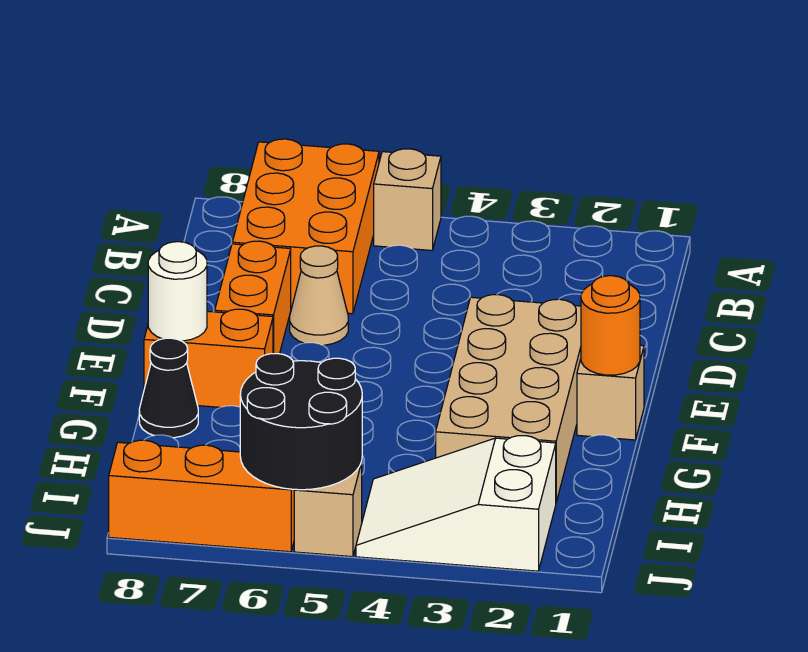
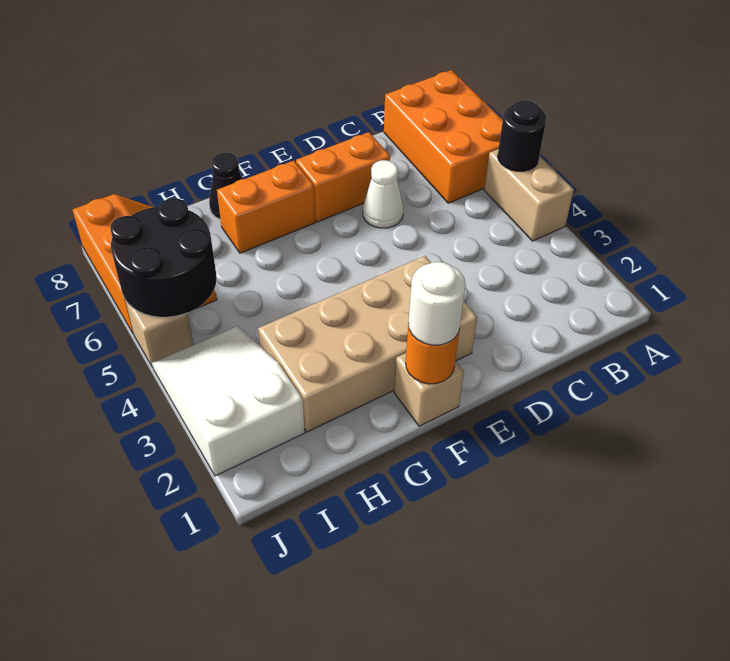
tan 1x1 brick [374,149,441,250] -> tan 1x2 brick [484,149,574,241]
none -> black 1x1 round brick [498,101,547,171]
orange 2x3 brick [232,139,379,314] -> orange 2x3 brick turned to [384,70,503,203]
tan 1x1 cone [290,246,348,345] -> white 1x1 cone [363,160,403,228]
orange 1x2 brick [144,309,273,407] -> orange 1x2 brick turned to [217,161,315,253]
white 1x1 round brick [148,242,207,341] -> white 1x1 round brick moved to [408,262,466,345]

